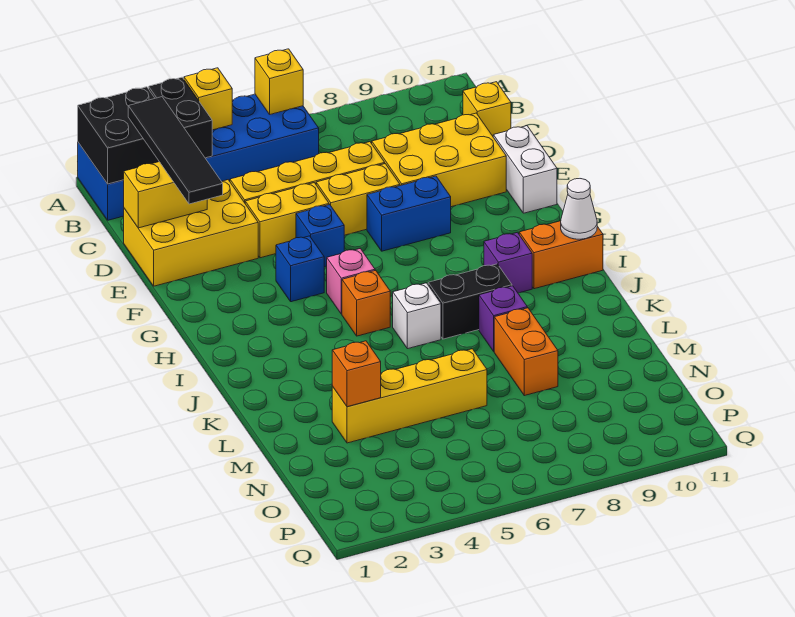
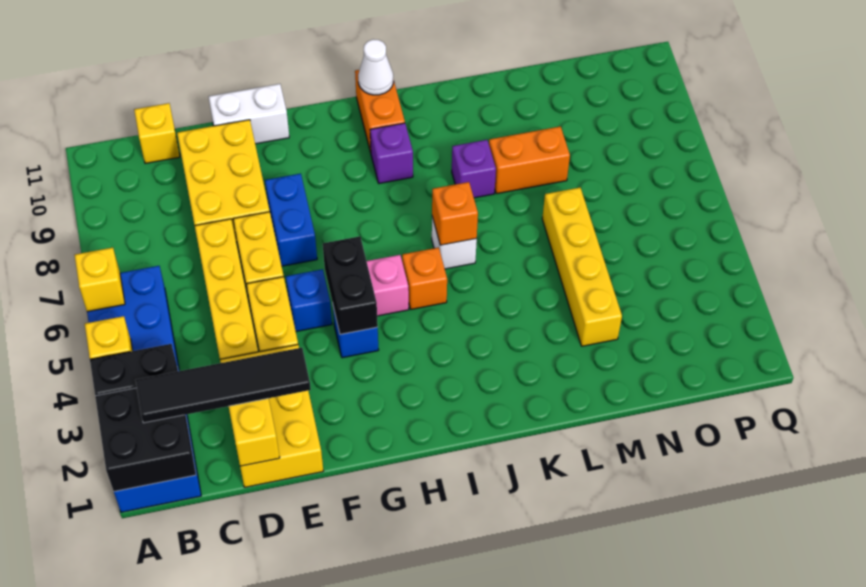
black 1x2 brick [428,264,512,339] -> black 1x2 brick moved to [323,236,378,334]
orange 1x1 brick [332,341,381,407] -> orange 1x1 brick moved to [432,182,478,245]

